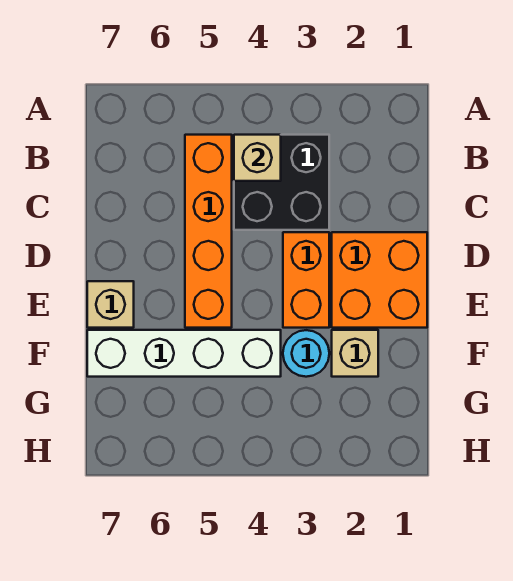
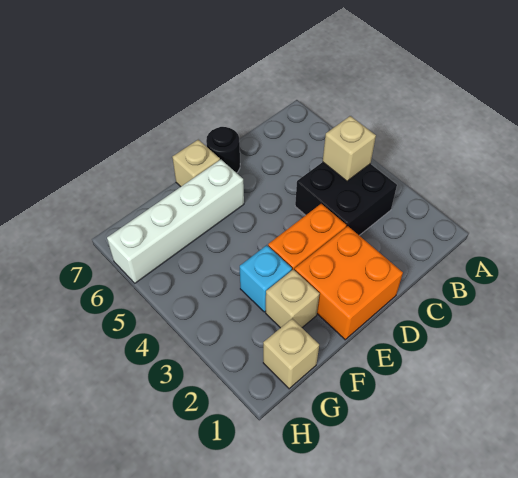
orange 1x4 brick [185,135,232,328] -> none
none -> black 1x1 round brick [206,127,240,173]
cyan 1x1 round brick [283,330,329,377] -> cyan 1x1 brick [240,245,292,312]
white 1x4 brick [87,330,281,377] -> white 1x4 brick turned to [107,160,244,283]
none -> tan 1x1 brick [263,319,319,389]

